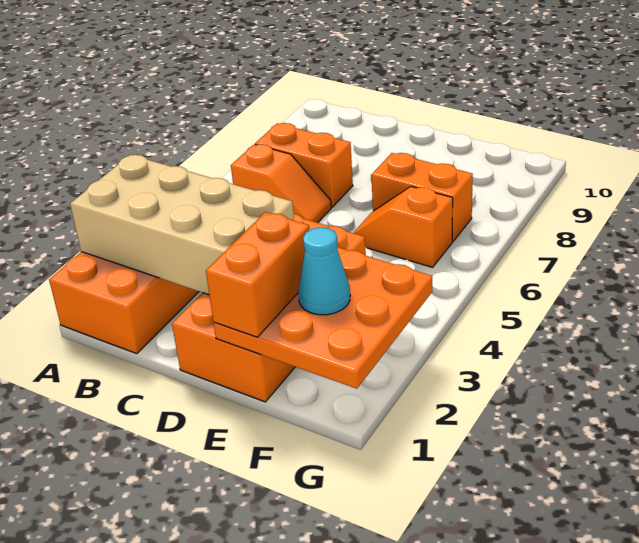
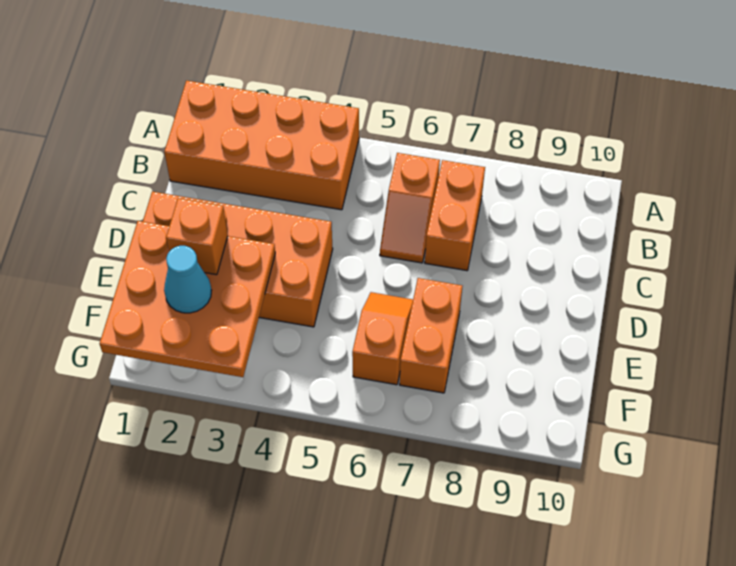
tan 2x4 brick [70,155,294,295] -> none
orange 1x2 brick [206,212,309,337] -> orange 1x1 brick [166,198,228,275]

